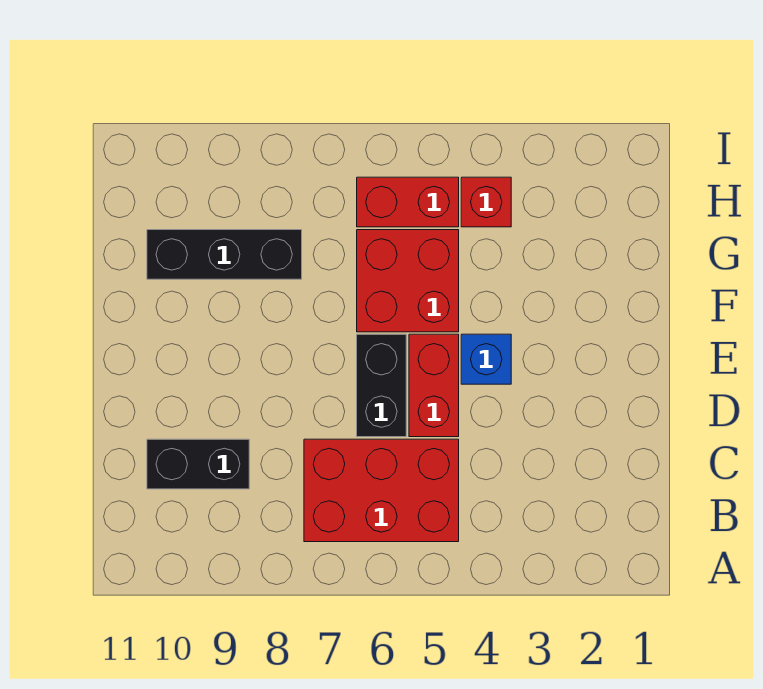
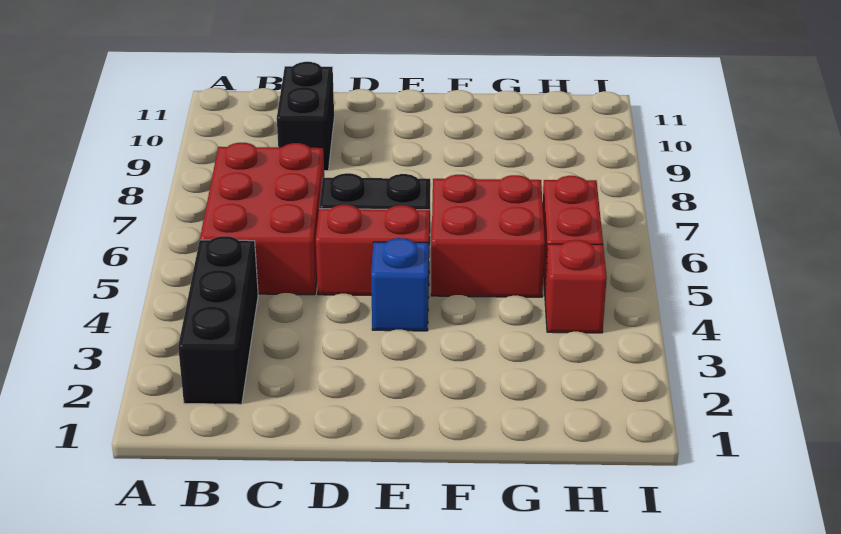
black 1x3 brick [147,230,302,279] -> black 1x3 brick moved to [178,236,258,404]

